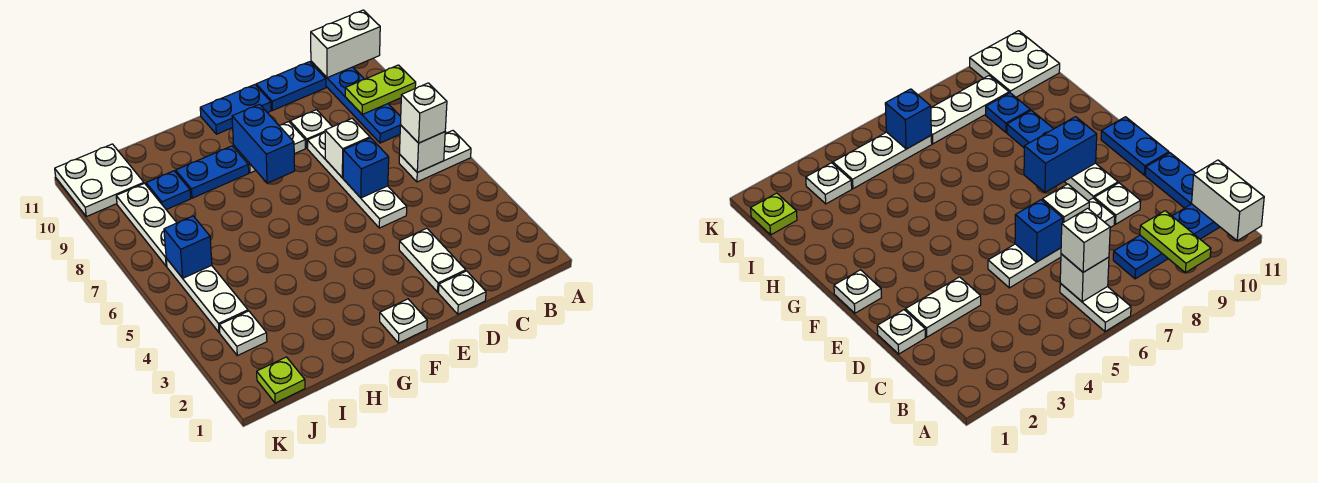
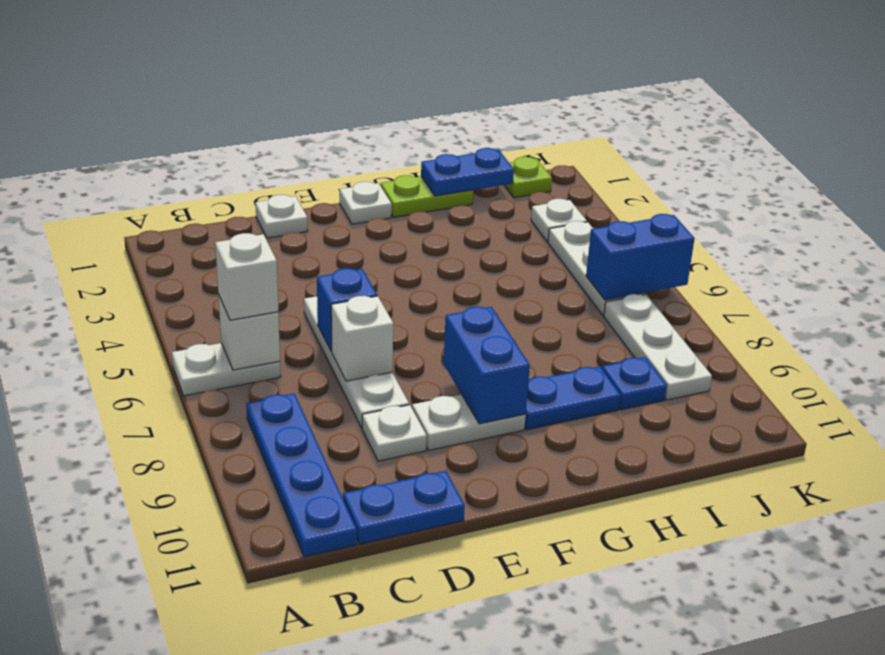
lime 1x2 plate [345,65,416,114] -> lime 1x2 plate moved to [381,175,473,217]
white 1x2 brick [311,10,380,78] -> none
white 1x2 plate [399,228,466,292] -> none
blue 1x2 plate [200,85,271,134] -> blue 1x2 plate moved to [421,148,514,196]
blue 1x1 brick [164,216,212,278] -> blue 1x2 brick [586,214,695,300]
white 2x2 plate [55,144,144,217] -> none

